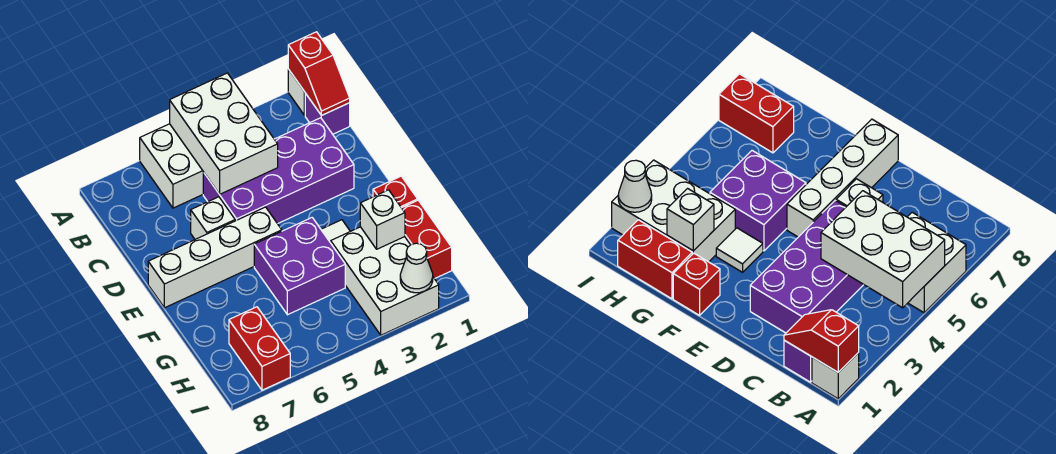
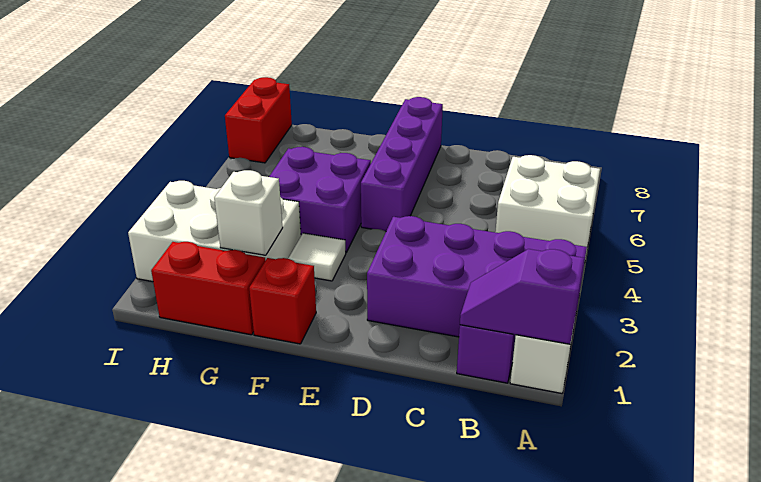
red 1x2 slope [288,32,350,116] -> purple 1x2 slope [460,249,584,344]
white 2x3 brick [170,73,278,194] -> none
purple 2x4 brick [203,118,354,224] -> purple 2x4 brick turned to [367,216,587,347]
white 1x1 brick [191,197,235,239] -> none
white 1x4 brick [148,207,282,308] -> purple 1x4 brick [361,97,443,231]
red 1x2 brick [229,307,290,390] -> red 1x2 brick turned to [225,77,292,163]
white 1x1 cone [400,243,433,293] -> none

